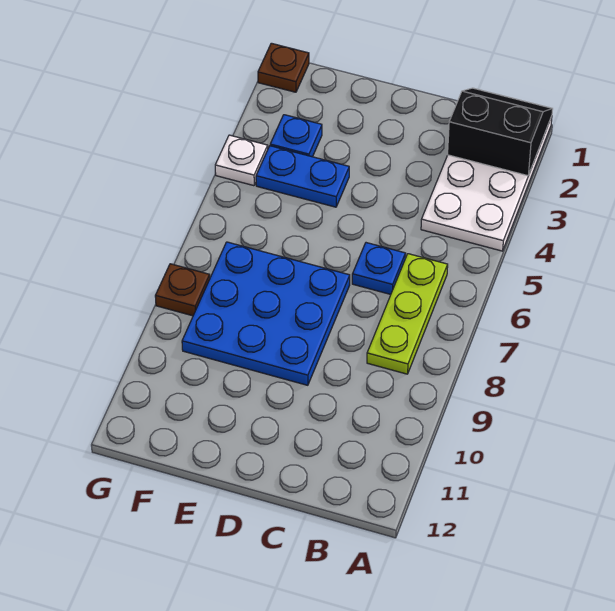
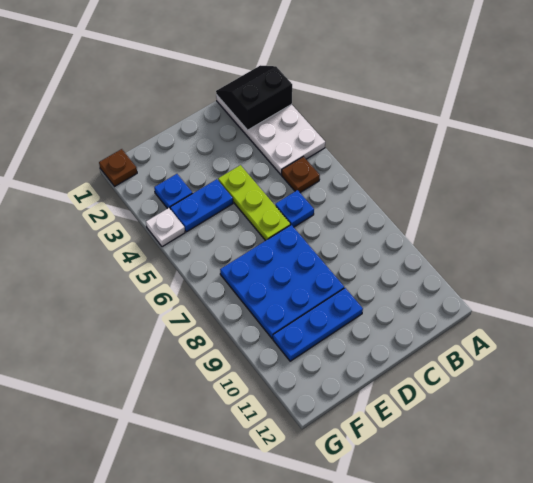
lime 1x3 plate [367,254,448,374] -> lime 1x3 plate moved to [218,165,291,241]
none -> blue 1x3 plate [273,288,363,361]
brown 1x1 plate [155,264,210,316] -> brown 1x1 plate moved to [281,157,320,193]

